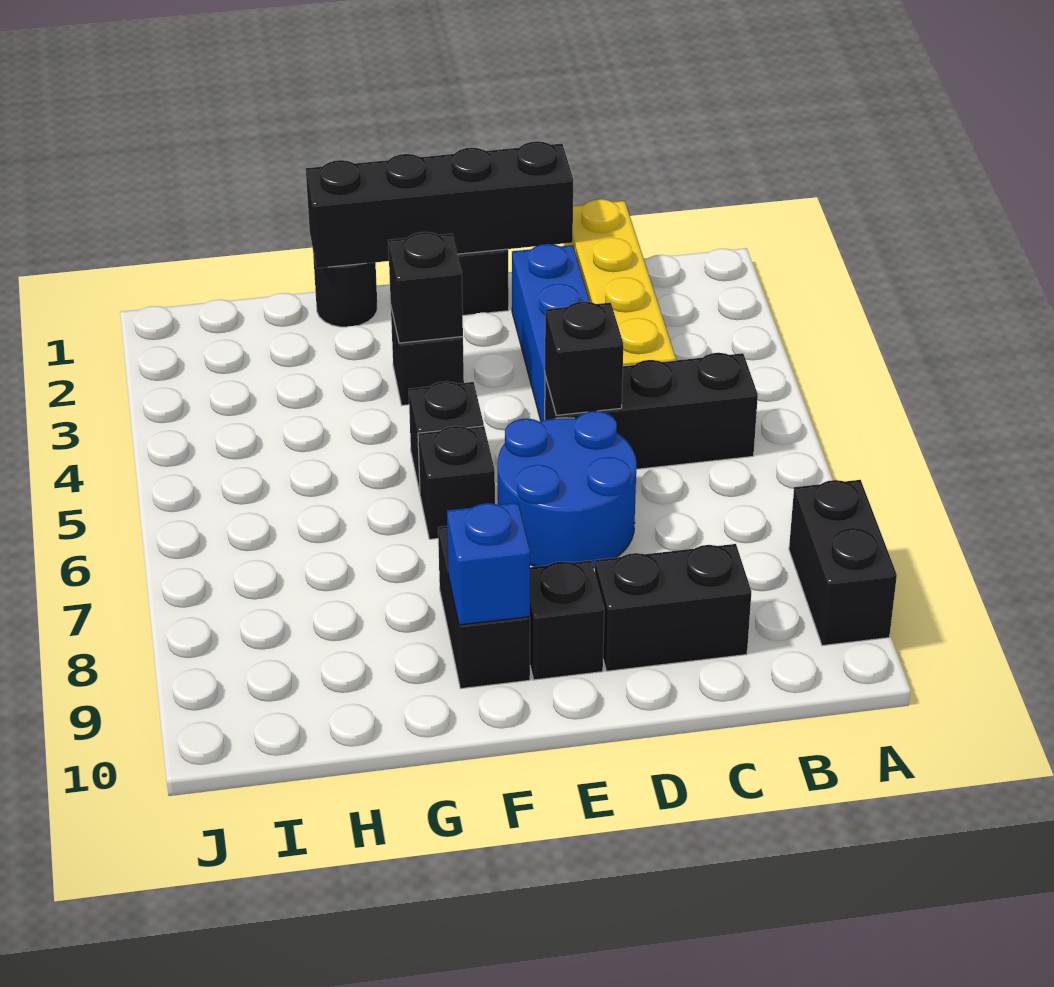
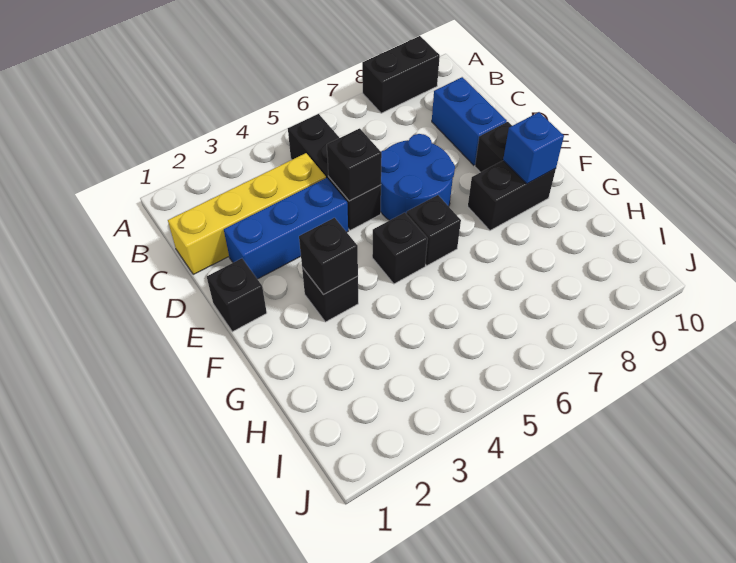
black 1x2 brick [595,544,751,671] -> blue 1x2 brick [432,77,507,165]
black 1x4 brick [306,141,573,268] -> none
black 1x1 round brick [313,253,377,327] -> none

